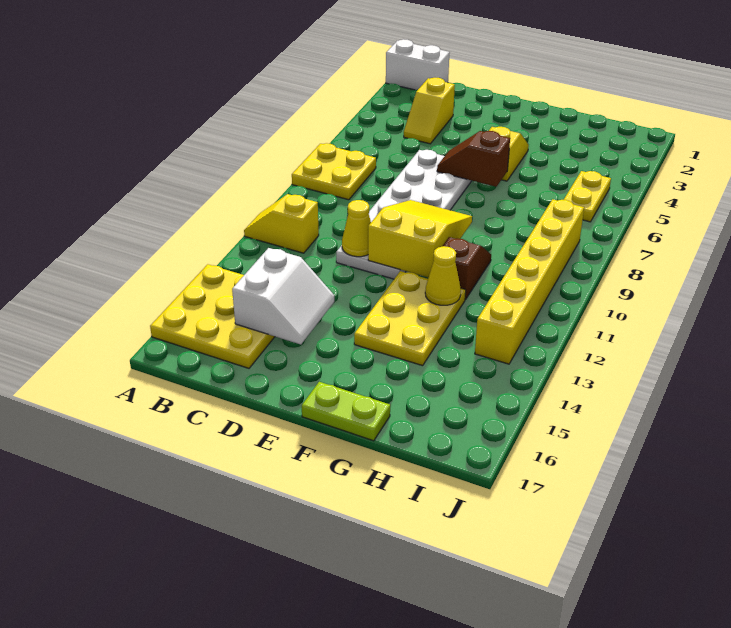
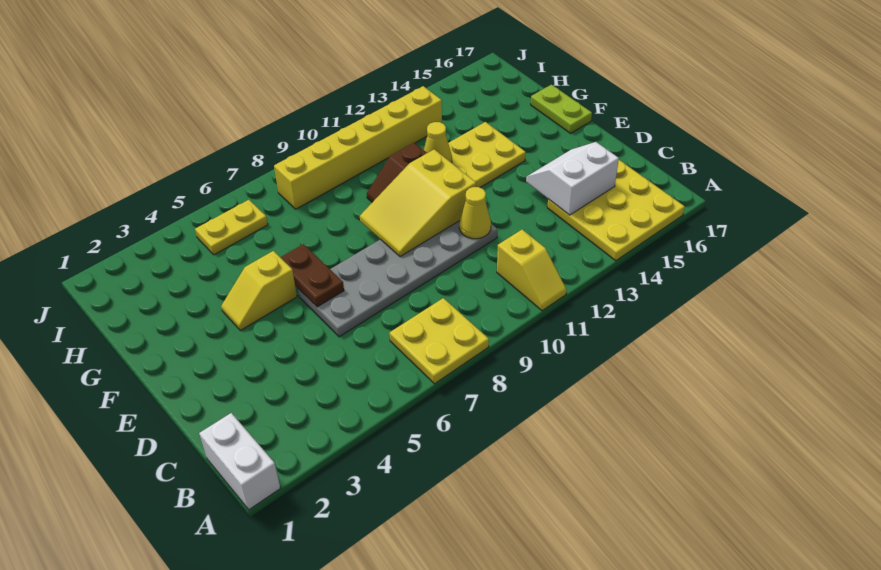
yellow 1x2 slope [404,78,455,144] -> none
white 2x6 plate [336,150,472,279] -> grey 2x6 plate [298,221,497,337]
brown 1x2 slope [437,131,510,187] -> brown 1x2 plate [280,244,344,307]

